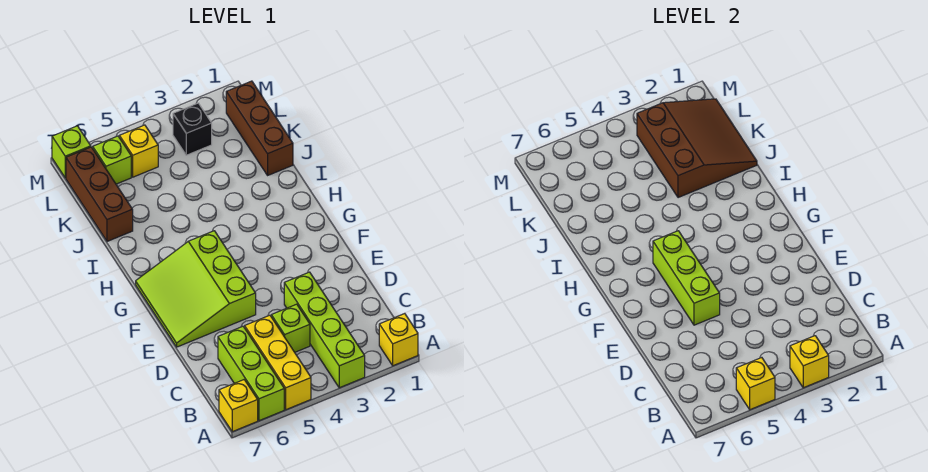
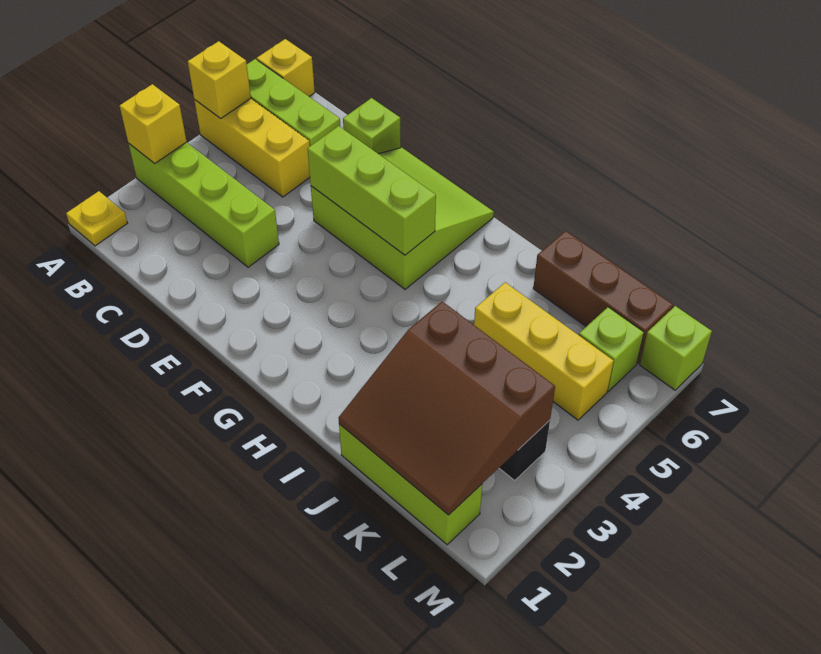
yellow 1x1 brick [379,314,418,366] -> yellow 1x1 plate [66,191,127,246]
lime 1x1 brick [271,304,310,352] -> lime 1x1 brick moved to [343,98,401,154]
brown 1x3 brick [226,81,293,175] -> lime 1x3 brick [339,424,482,545]
yellow 1x1 brick [119,125,158,177] -> yellow 1x3 brick [474,282,614,420]

